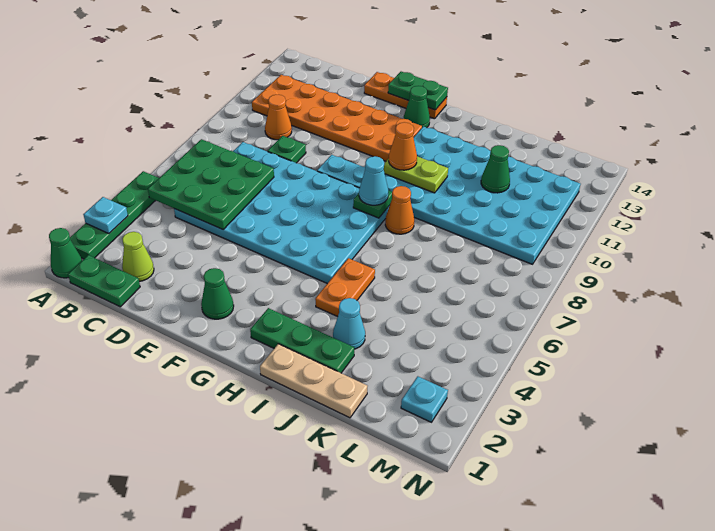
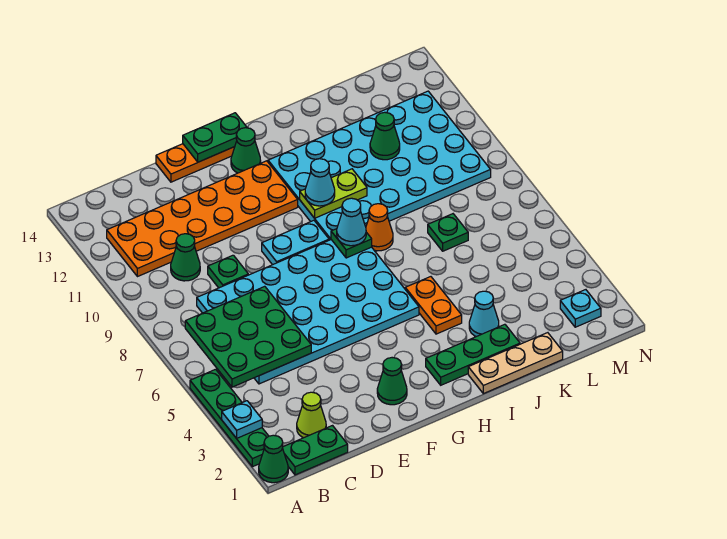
orange 1x1 cone [265,95,292,140] -> green 1x1 cone [171,234,200,281]
orange 1x1 cone [389,122,417,170] -> cyan 1x1 cone [305,159,335,206]
none -> green 1x1 plate [428,214,468,251]

